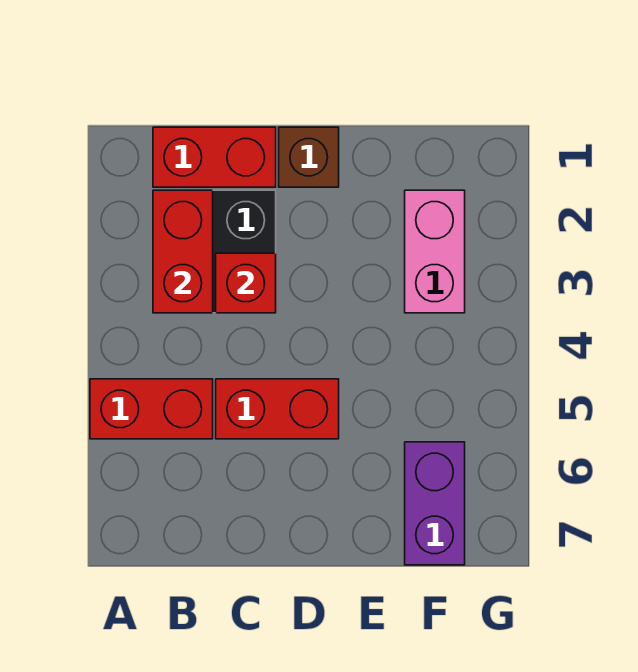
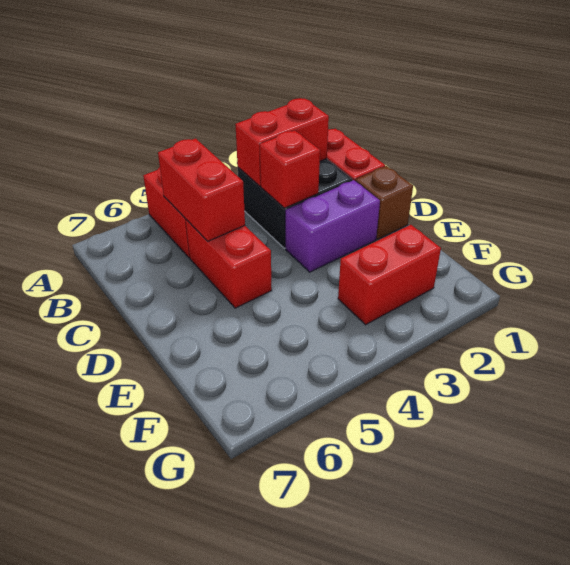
none -> red 1x2 brick [158,139,245,241]
pink 1x2 brick [405,190,465,313] -> red 1x2 brick [338,225,441,325]
purple 1x2 brick [405,442,465,565] -> purple 1x2 brick moved to [286,180,380,272]

